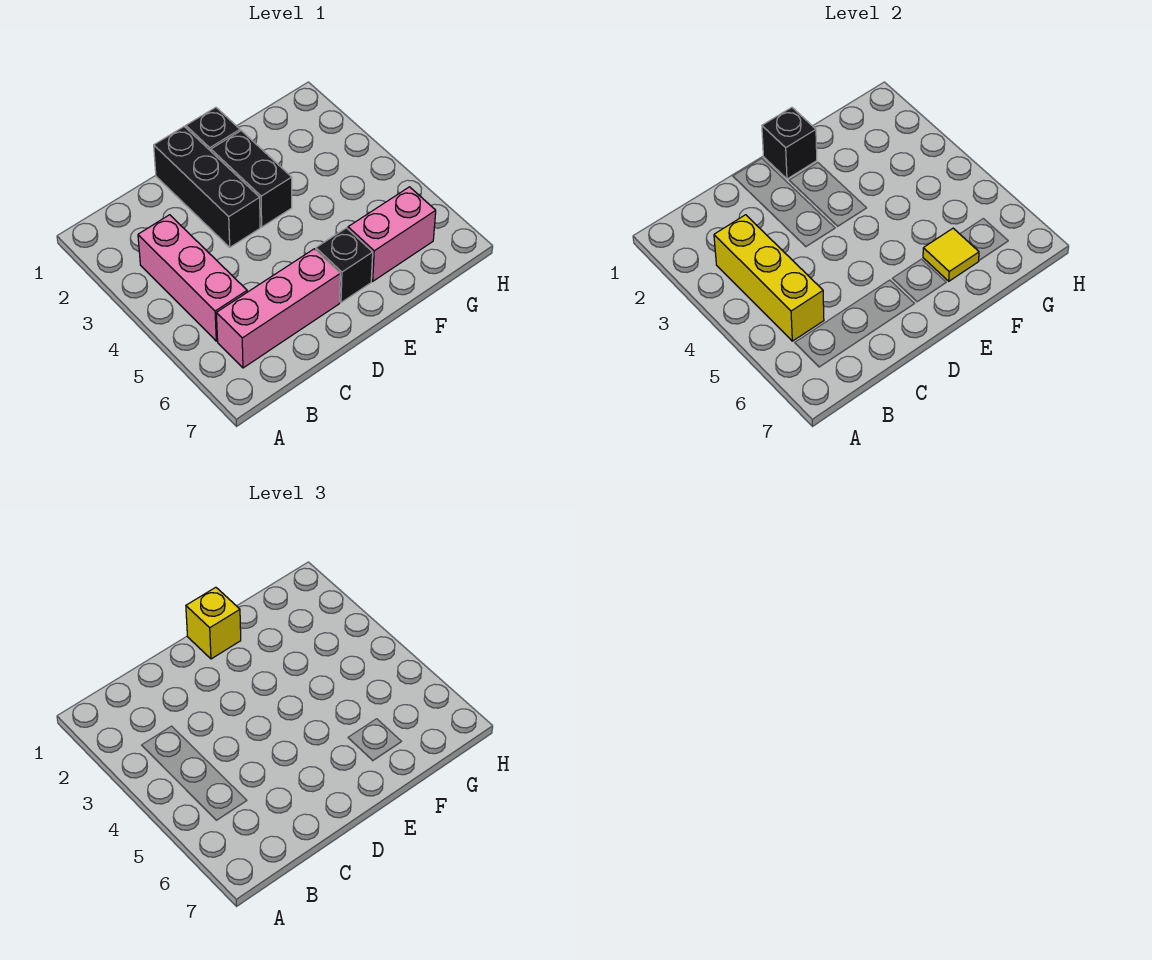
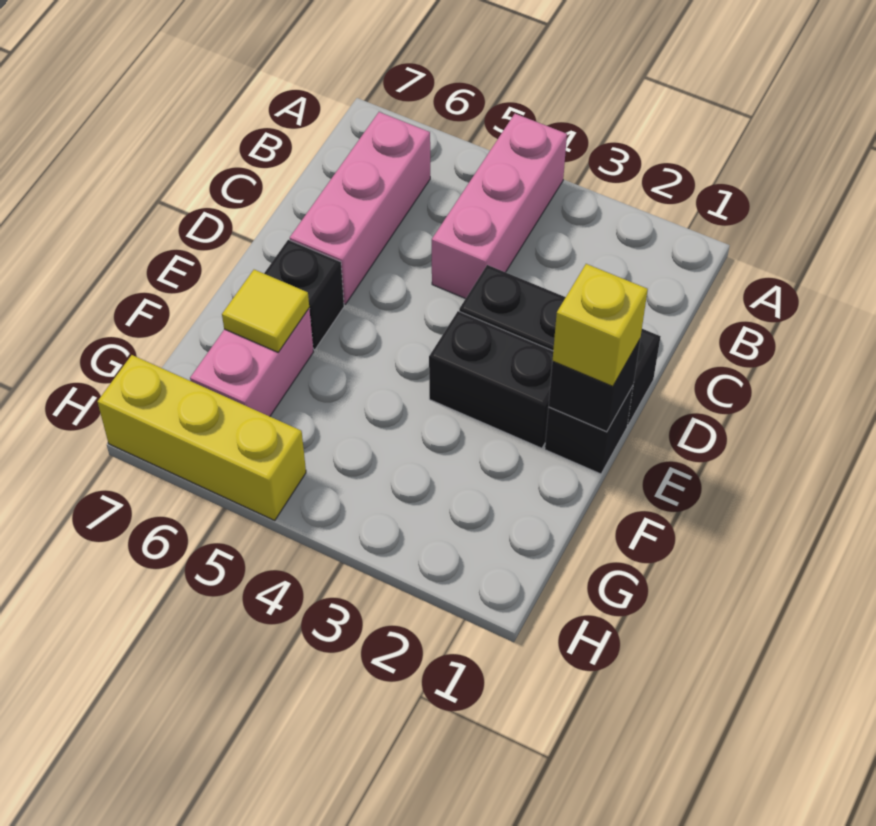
pink 1x3 brick [138,215,247,341] -> pink 1x3 brick turned to [432,114,567,299]
yellow 1x3 brick [714,215,824,341] -> yellow 1x3 brick moved to [98,355,306,520]

